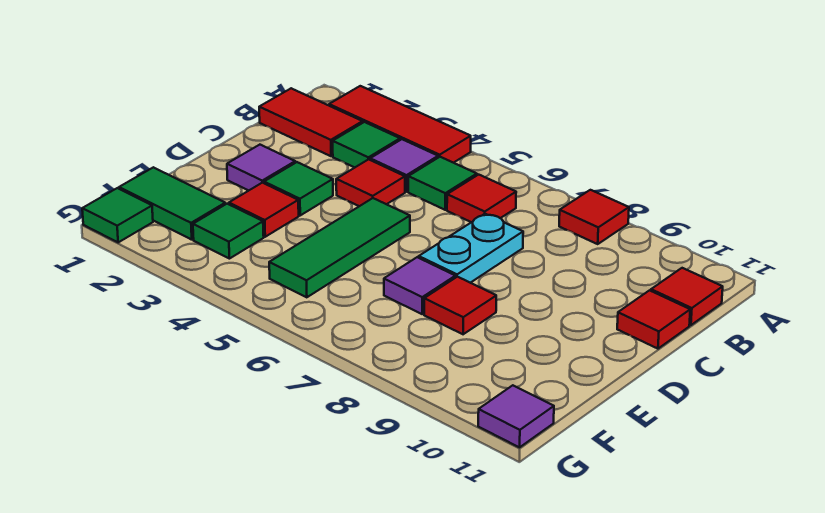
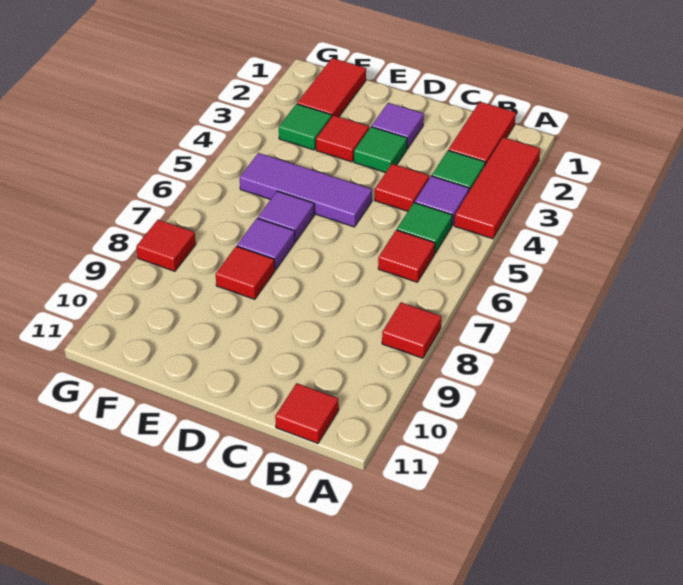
cyan 1x2 plate [419,214,523,283] -> none
red 1x1 tile [617,290,690,349] -> red 1x1 tile moved to [136,220,196,271]
green 1x3 tile [269,198,410,297] -> purple 1x3 tile [240,153,372,227]
green 1x2 tile [119,167,225,240] -> red 1x2 tile [297,58,366,117]
green 1x1 tile [82,188,153,243] -> none
purple 1x1 tile [478,385,554,447] -> purple 1x1 tile moved to [258,191,314,241]

